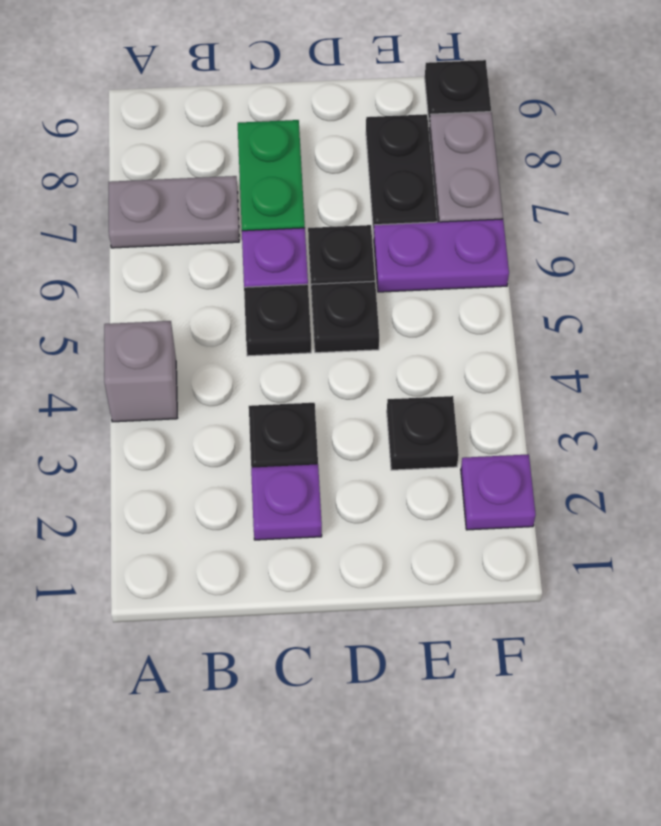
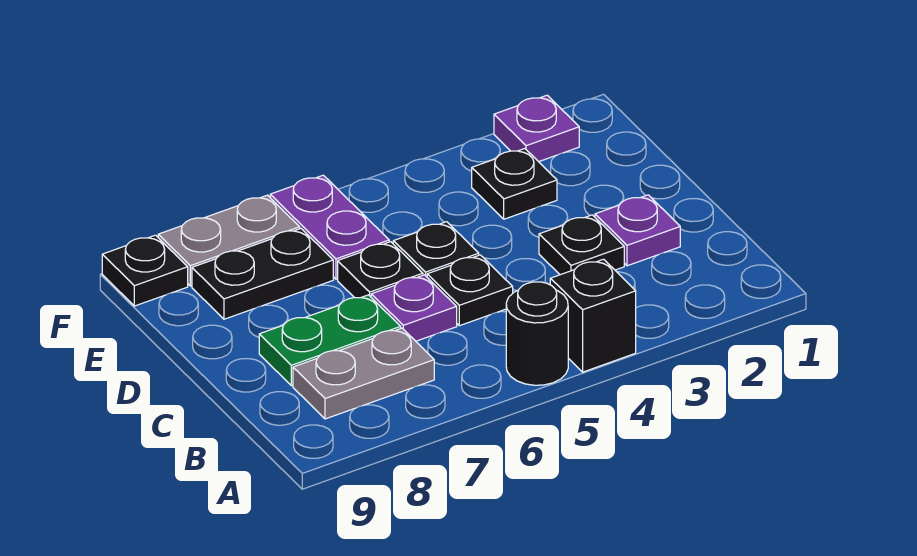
grey 1x1 brick [104,321,177,422] -> black 1x1 brick [550,259,636,372]
none -> black 1x1 round brick [506,282,568,385]
grey 1x2 plate [109,176,239,248] -> grey 1x2 plate turned to [293,328,434,419]

